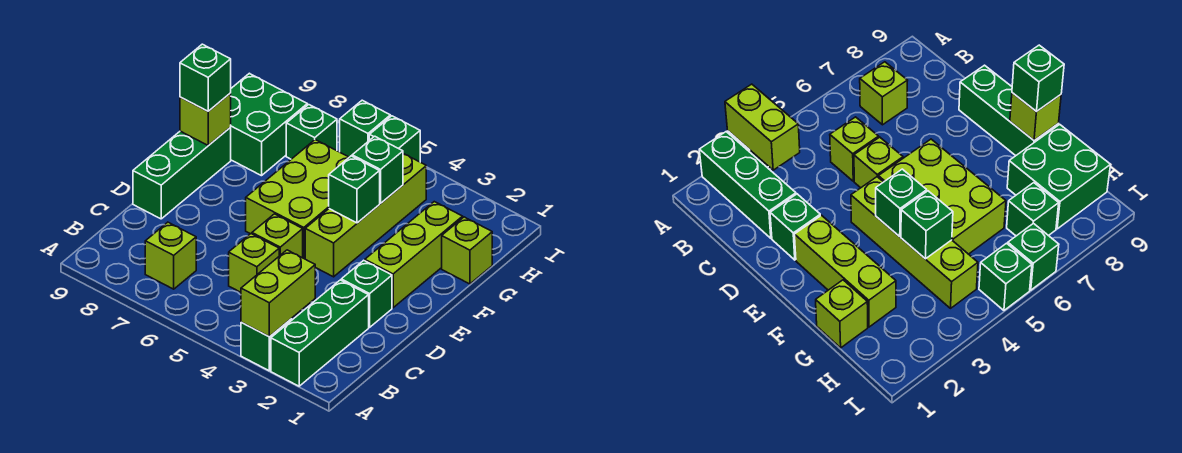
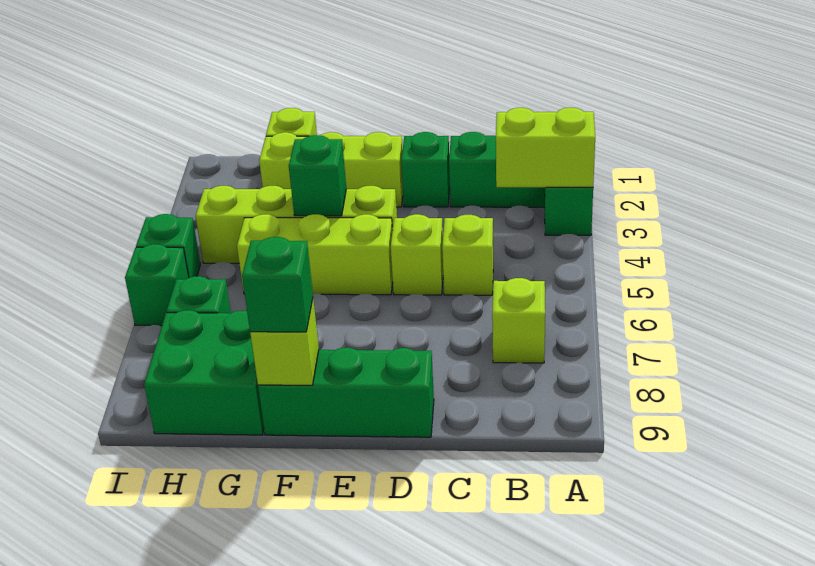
lime 2x3 brick [246,140,349,259] -> lime 1x3 brick [237,214,393,295]
green 1x1 brick [352,136,403,203] -> none

